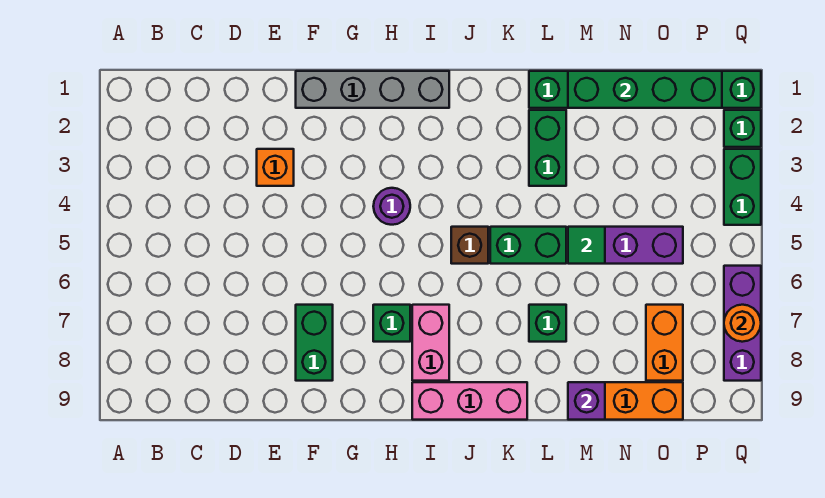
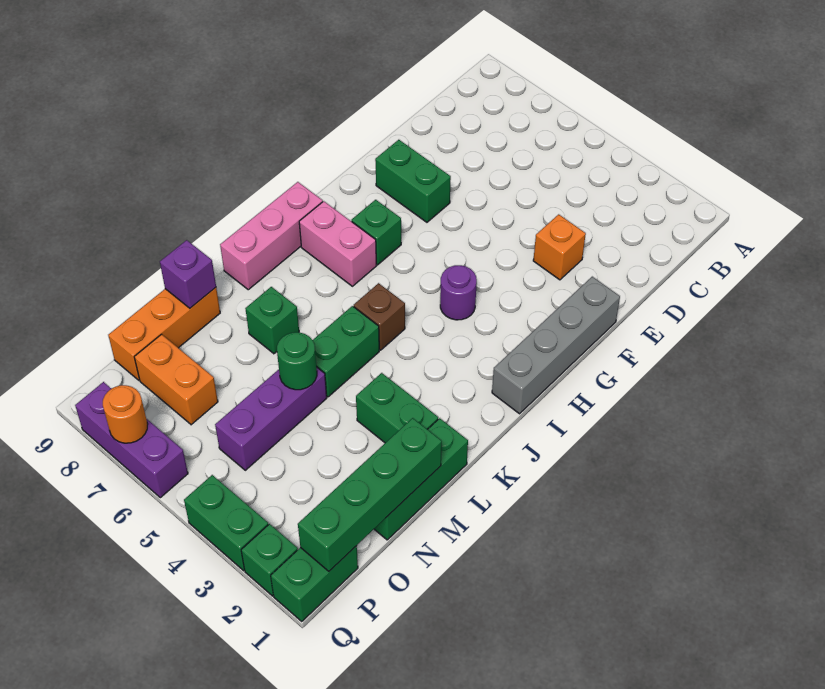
green 1x1 tile [568,227,605,264] -> green 1x1 round brick [277,332,317,390]

